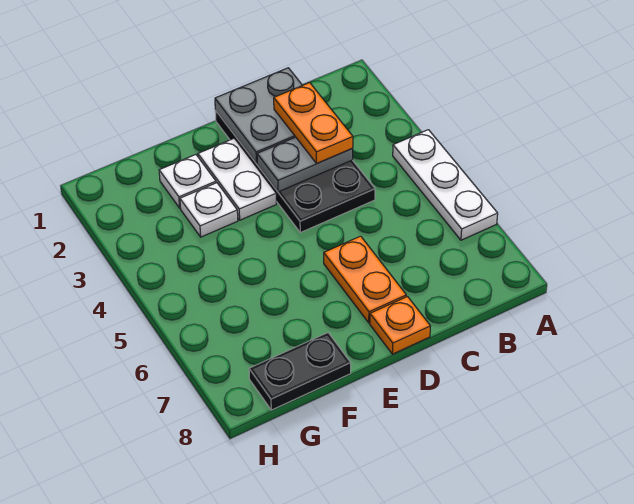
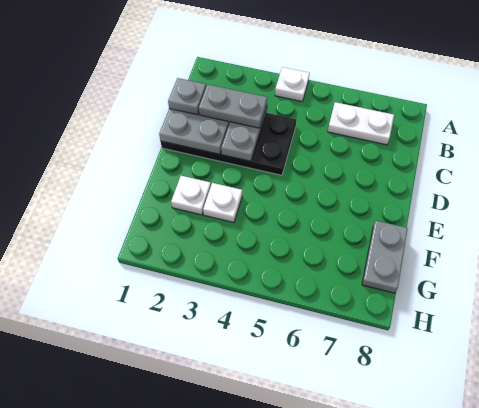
white 1x3 plate [393,130,498,240] -> white 1x1 plate [275,67,310,102]
none -> grey 1x1 plate [168,78,206,115]
orange 1x2 plate [274,83,353,164] -> grey 1x2 plate [199,85,267,128]
orange 1x2 plate [324,236,406,323] -> none
orange 1x1 plate [370,297,431,354] -> none
white 1x2 plate [198,138,276,220] -> white 1x2 plate moved to [328,102,394,145]
black 1x2 plate [249,333,351,410] -> grey 1x2 plate [362,221,408,293]

